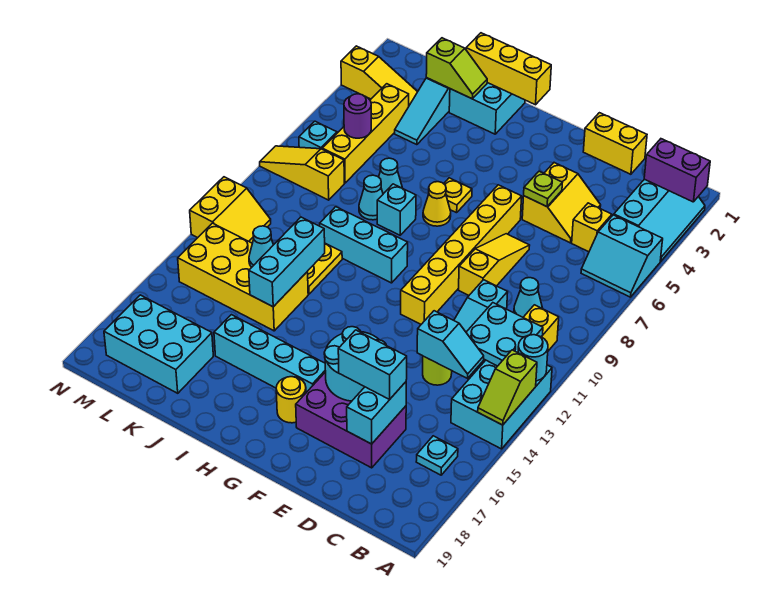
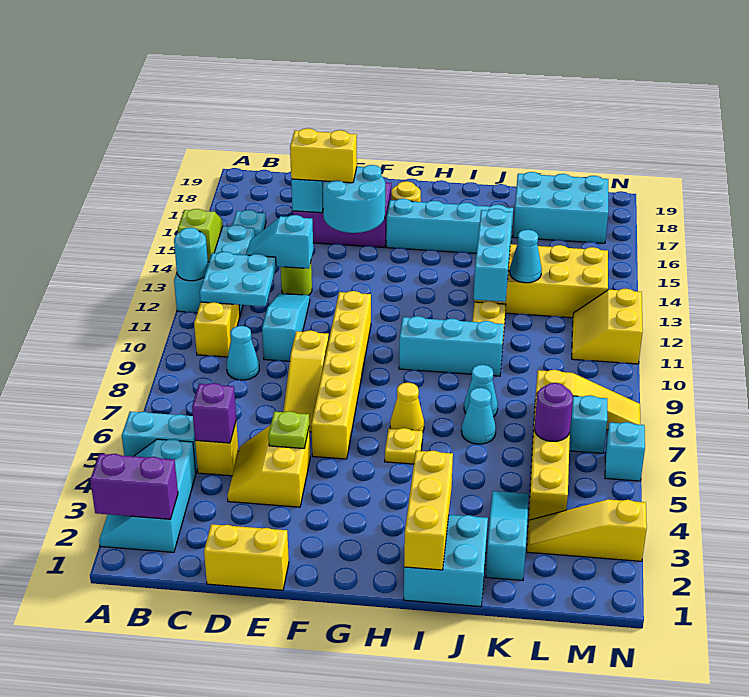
none -> purple 1x1 brick [192,383,236,443]
cyan 1x2 brick [338,330,407,399] -> yellow 1x2 brick [290,128,357,183]
yellow 1x3 brick [466,33,551,105] -> yellow 1x3 brick turned to [404,451,453,570]
cyan 1x1 brick [377,184,416,235] -> cyan 1x1 brick moved to [605,422,645,481]
lime 1x2 slope [426,38,487,99] -> none

